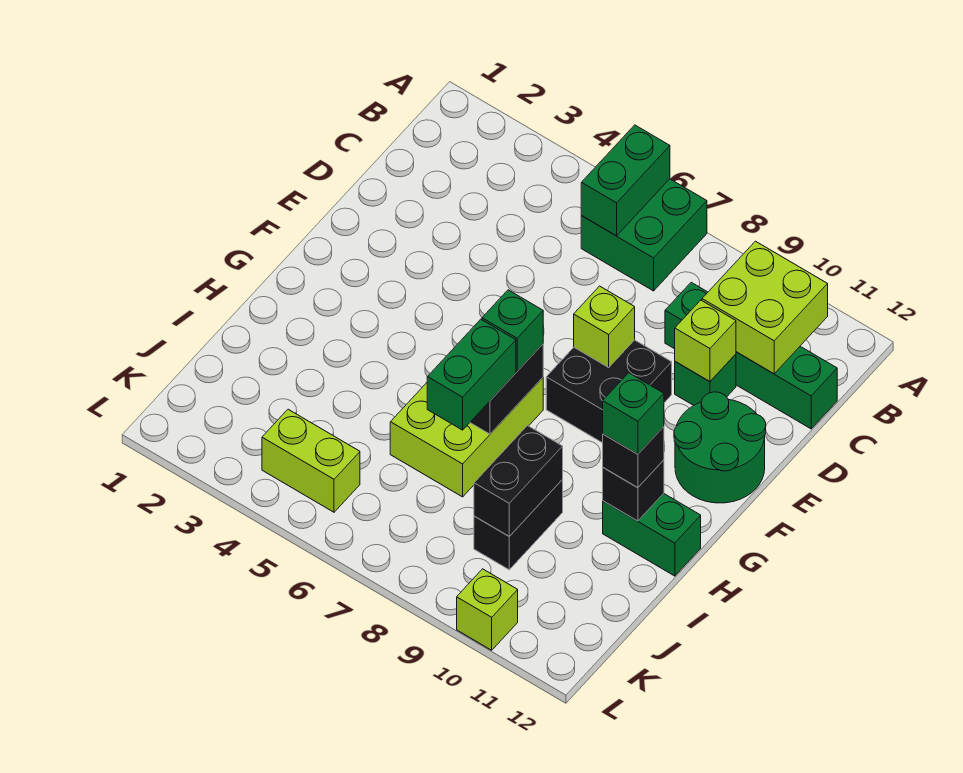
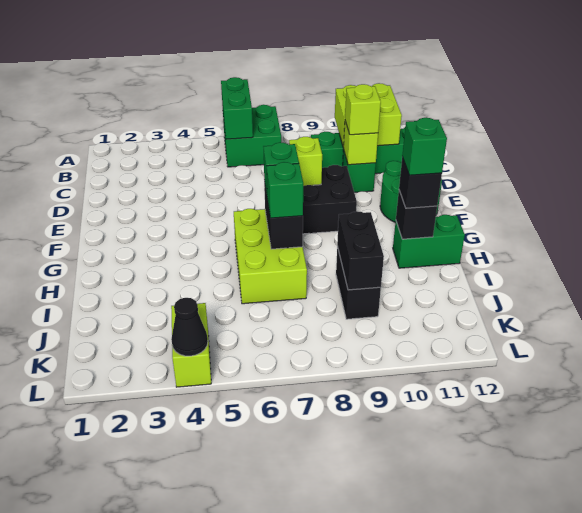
green 1x2 brick [427,319,516,430] -> green 1x1 brick [267,162,303,218]
lime 1x2 brick [262,409,360,512] -> lime 1x2 brick turned to [171,303,211,387]
none -> black 1x1 cone [171,298,208,356]
lime 1x1 brick [457,569,518,650] -> lime 1x1 brick moved to [345,84,381,135]

